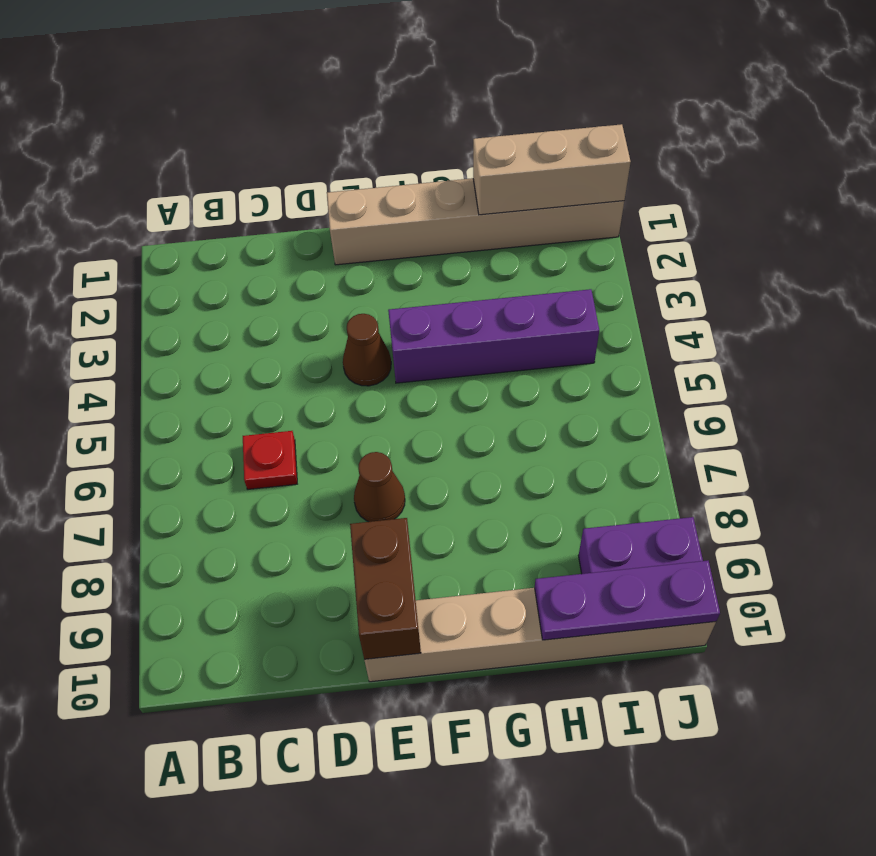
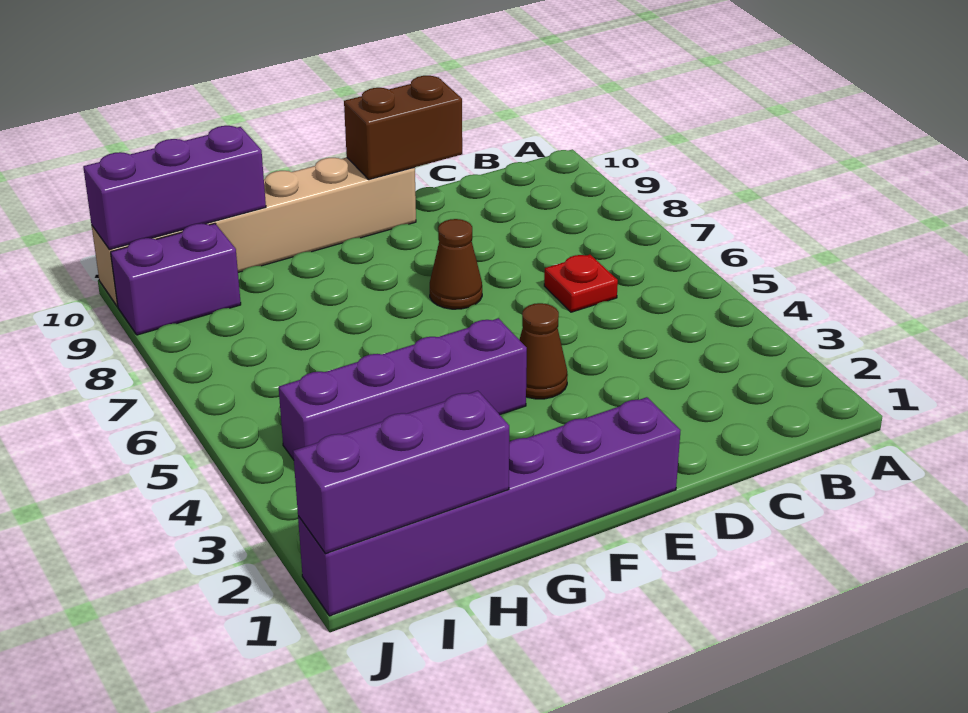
tan 1x6 brick [327,178,624,265] -> purple 1x6 brick [298,397,681,616]
brown 1x2 brick [350,518,421,659] -> brown 1x2 brick turned to [344,76,462,180]
tan 1x3 brick [473,124,631,215] -> purple 1x3 brick [293,391,509,554]
purple 1x3 plate [535,561,720,640] -> purple 1x3 brick [83,126,266,250]

